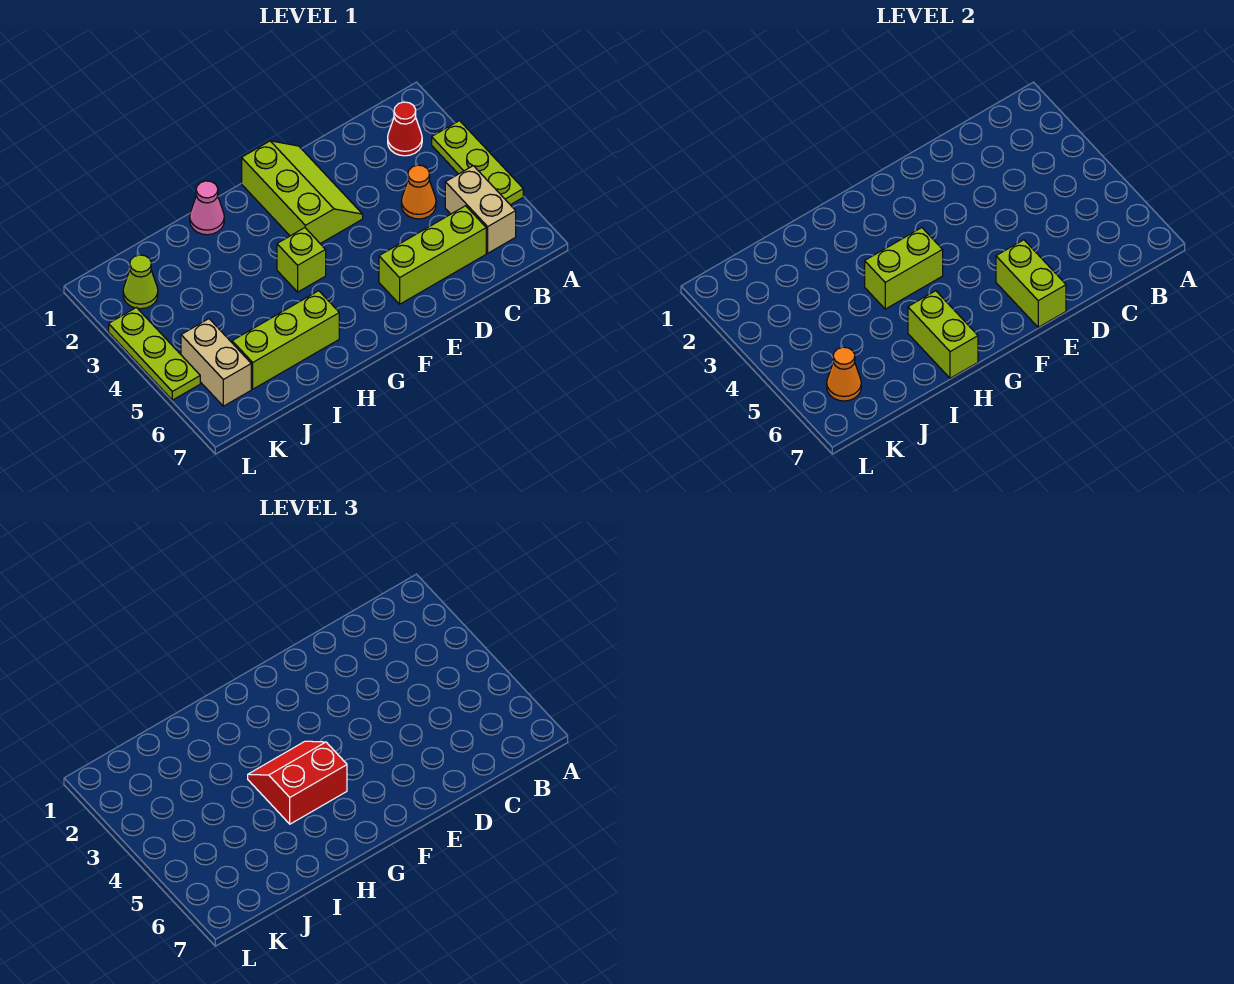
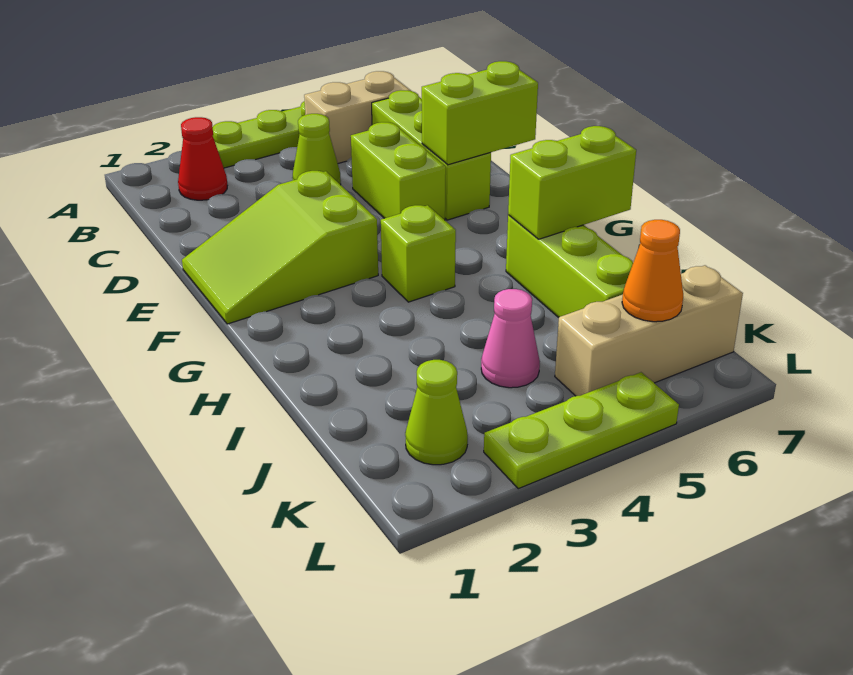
orange 1x1 cone [401,165,436,219] -> lime 1x1 cone [292,114,341,185]
lime 2x3 slope [242,141,363,244] -> lime 2x3 slope turned to [182,171,378,324]
lime 1x2 brick [865,228,943,309] -> lime 1x2 brick moved to [351,122,446,220]
red 2x2 slope [248,741,347,824] -> none
pink 1x1 cone [190,181,224,235] -> pink 1x1 cone moved to [481,289,540,388]
tan 1x2 brick [181,319,251,406] -> tan 1x3 brick [555,265,743,396]

